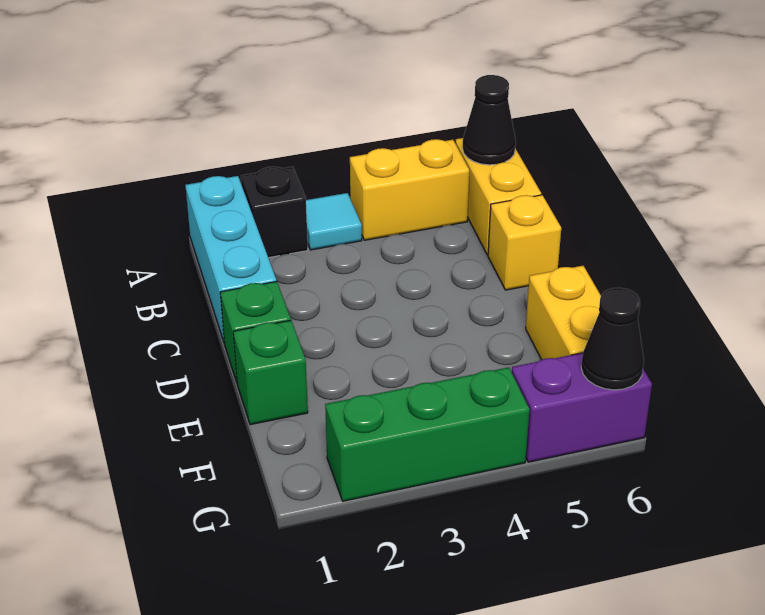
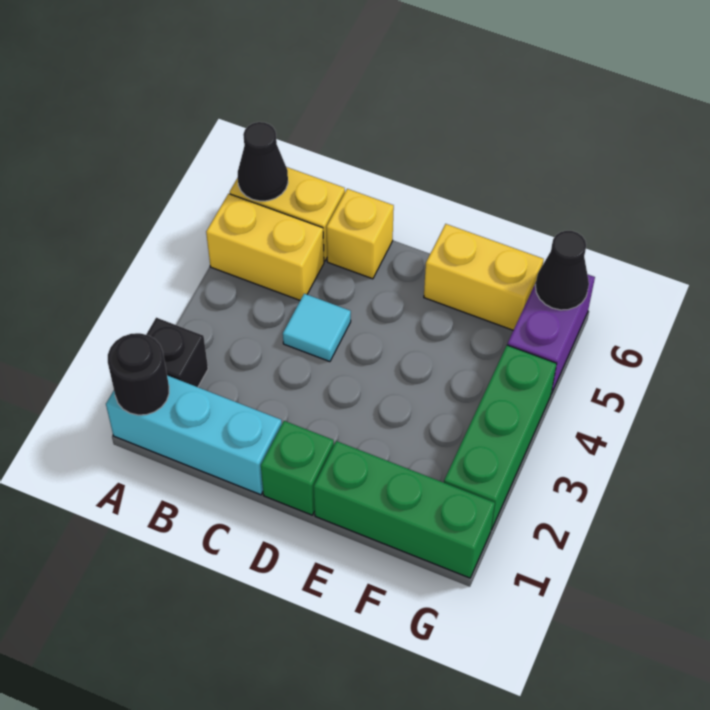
none -> black 1x1 round brick [108,333,169,415]
cyan 1x1 tile [306,193,362,250] -> cyan 1x1 tile moved to [283,294,351,362]
yellow 1x2 brick [350,139,469,240] -> yellow 1x2 brick turned to [206,194,324,300]
green 1x1 brick [233,320,308,425] -> green 1x3 brick [314,441,495,578]

